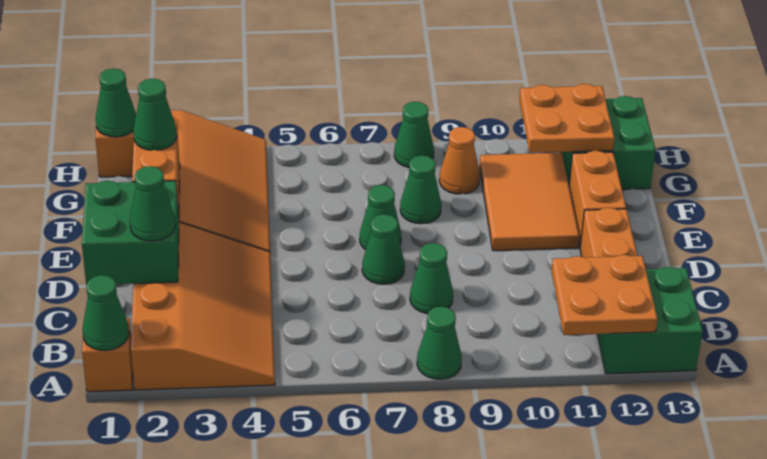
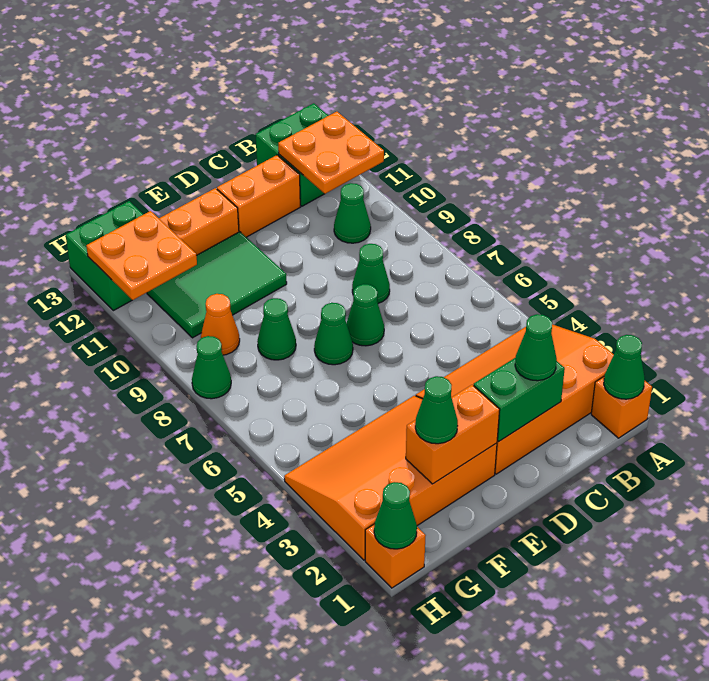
green 1x1 cone [417,307,462,379] -> green 1x1 cone moved to [334,183,371,243]
green 2x2 brick [82,181,179,285] -> green 1x2 brick [474,358,565,442]
orange 2x3 tile [480,153,579,251] -> green 2x3 tile [147,232,287,338]

